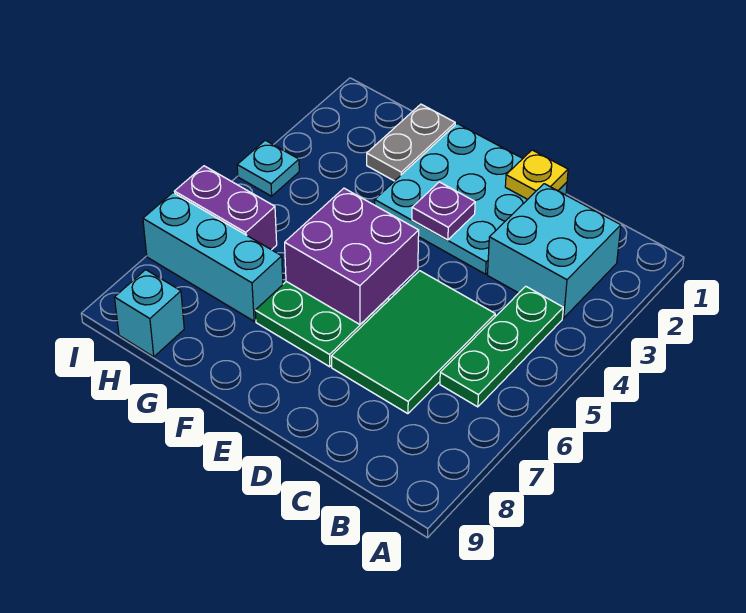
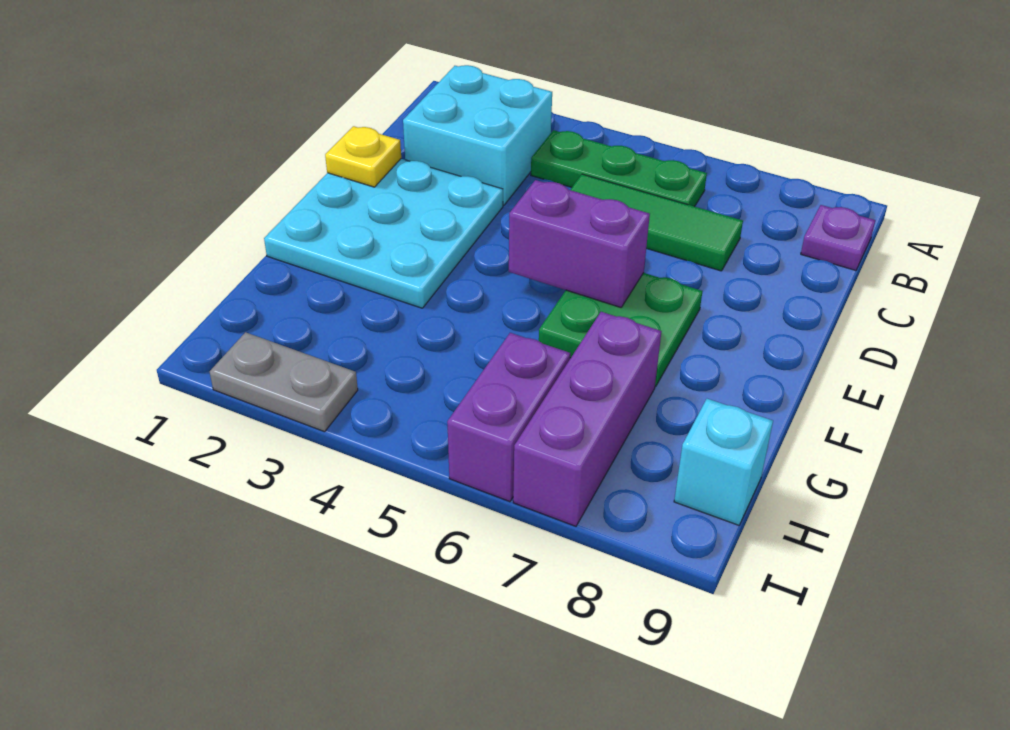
green 2x3 tile [331,271,495,414] -> green 1x3 tile [570,174,743,271]
purple 1x1 plate [412,182,475,240] -> purple 1x1 plate moved to [801,205,875,270]
purple 2x2 brick [285,188,419,324] -> purple 1x2 brick [509,180,650,307]
grey 1x2 plate [367,104,455,181] -> grey 1x2 plate moved to [210,332,358,432]
cyan 1x3 brick [143,193,283,321] -> purple 1x3 brick [513,312,661,526]
cyan 1x1 plate [237,140,299,196] -> none

